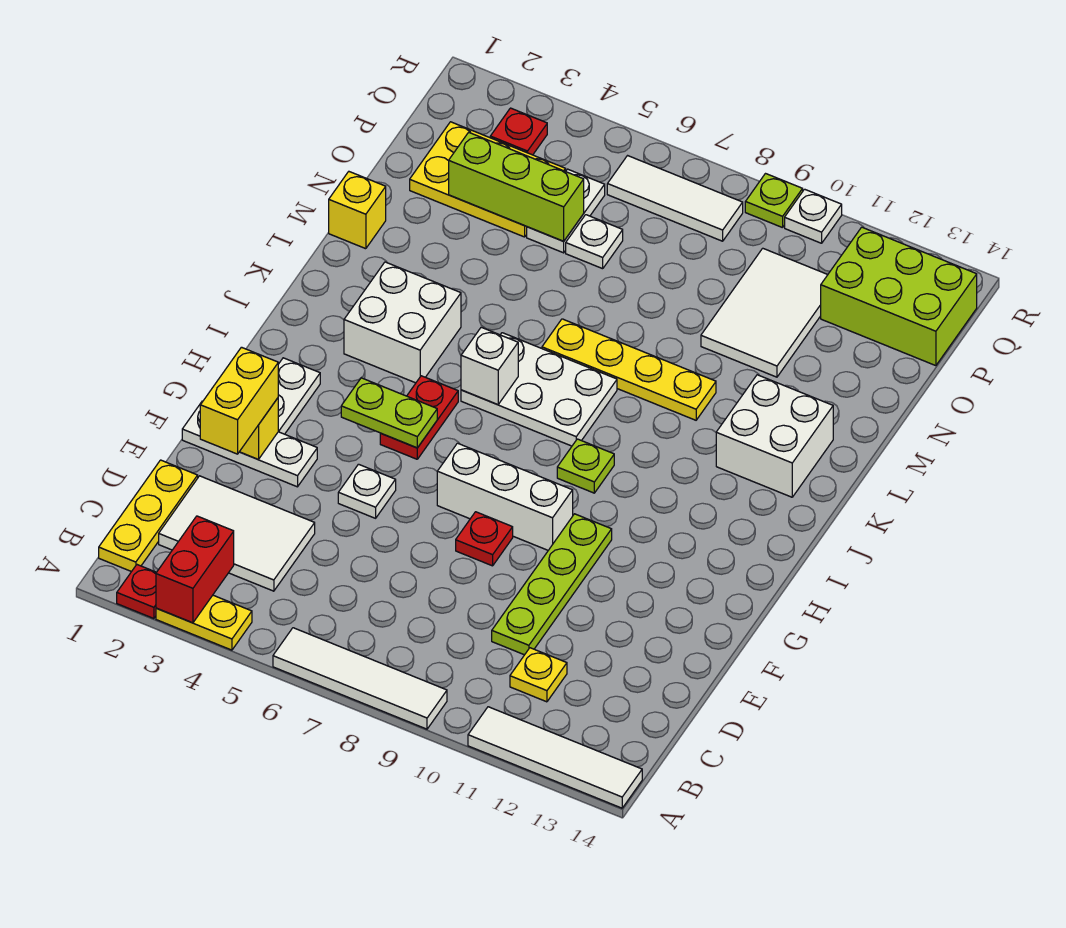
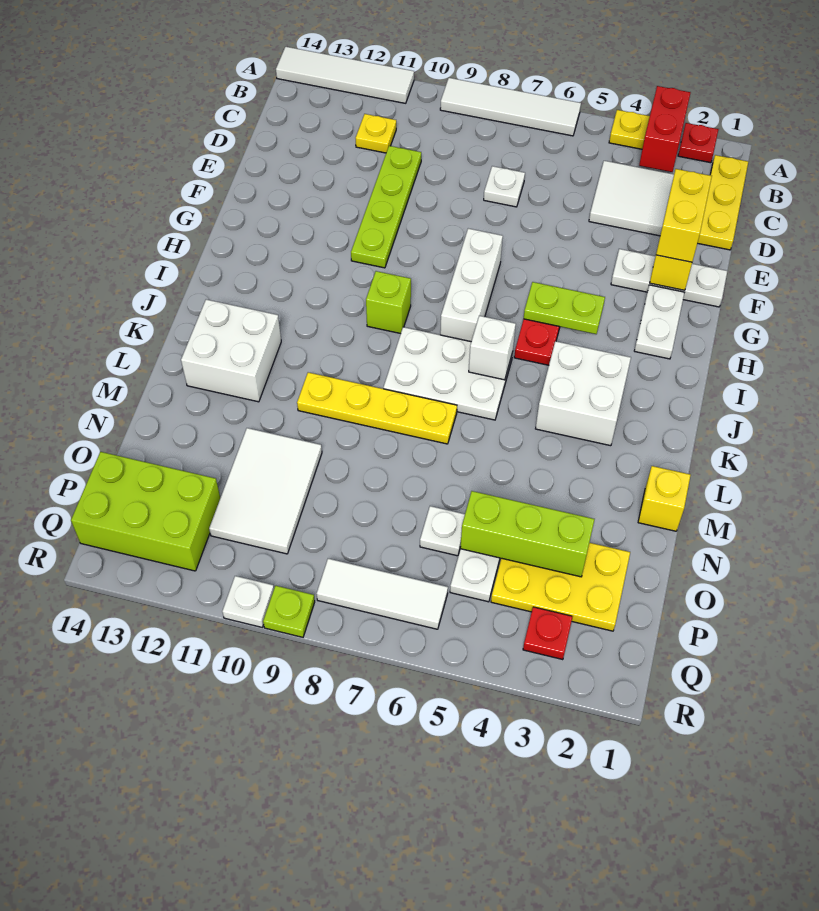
white 1x1 plate [338,464,396,518] -> white 1x1 plate moved to [484,166,525,207]
red 1x1 plate [456,512,513,566] -> none
white 1x3 brick [437,443,573,550] -> white 1x3 brick turned to [440,229,503,342]
lime 1x1 plate [557,439,614,493] -> lime 1x1 brick [366,271,411,334]

